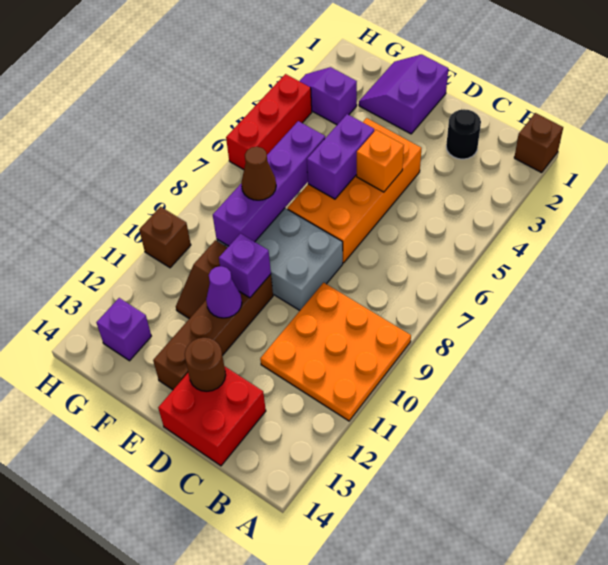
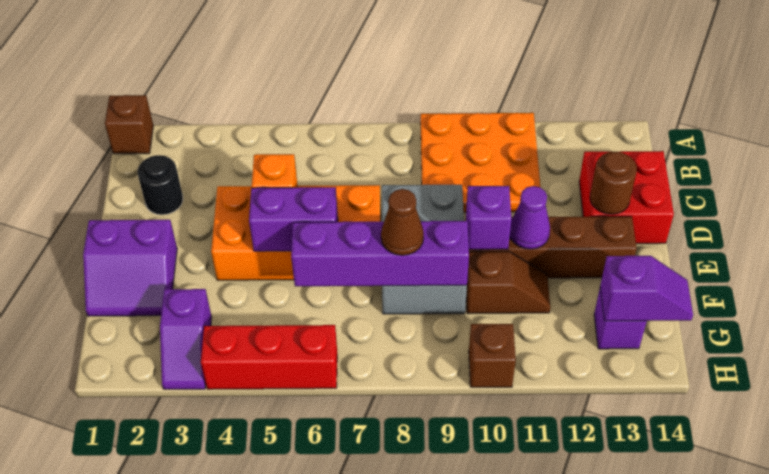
none -> purple 1x2 slope [600,256,693,321]

